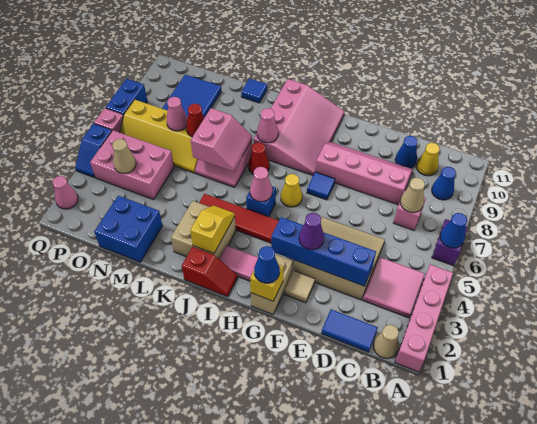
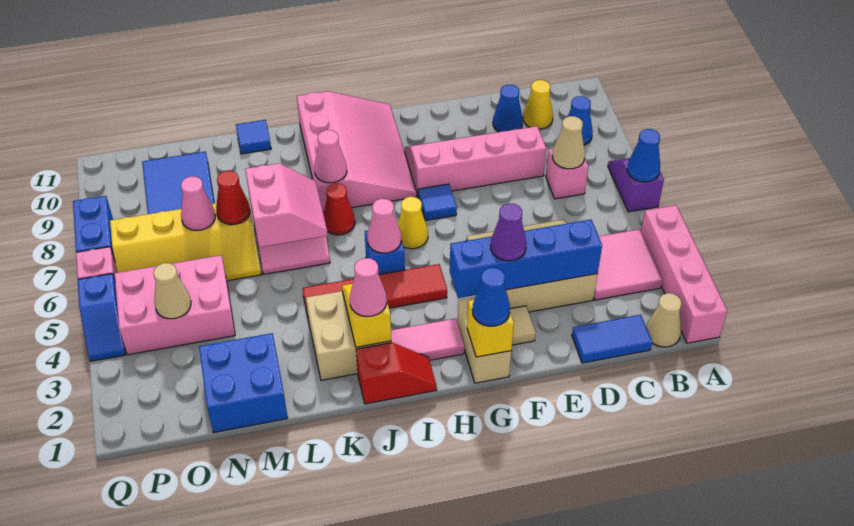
pink 1x1 cone [52,176,78,209] -> pink 1x1 cone moved to [350,258,387,317]

